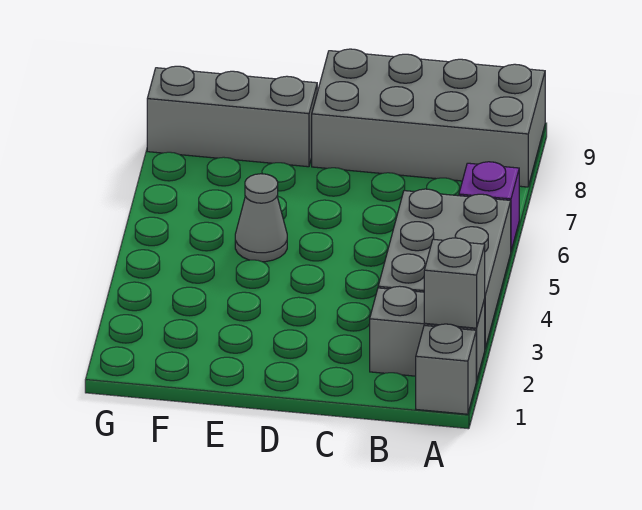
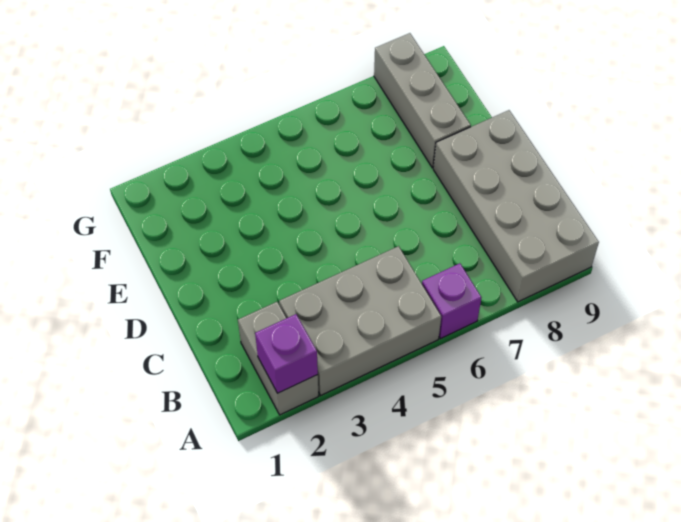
grey 1x1 brick [416,324,476,414] -> none
grey 1x1 brick [424,238,485,328] -> purple 1x1 brick [255,314,318,393]
grey 1x1 cone [235,174,287,262] -> none

